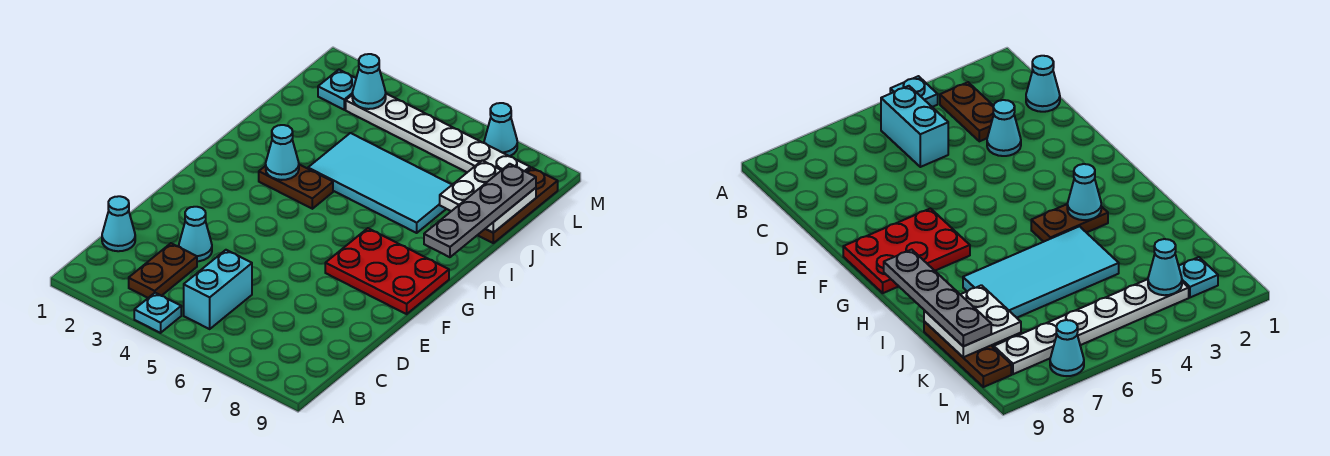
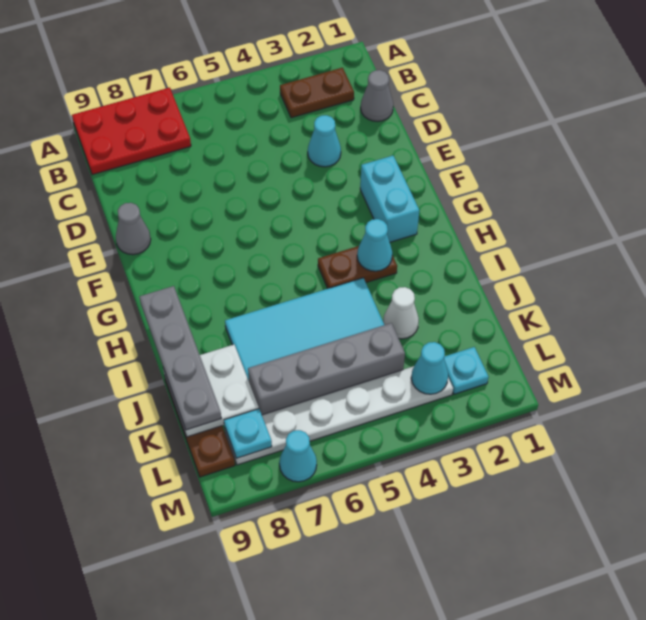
cyan 1x1 plate [134,293,181,333] -> cyan 1x1 plate moved to [224,409,272,458]
brown 1x2 plate [129,243,197,298] -> brown 1x2 plate turned to [280,68,354,118]
cyan 1x2 brick [184,250,252,329] -> cyan 1x2 brick moved to [360,156,419,242]
cyan 1x1 cone [102,196,135,251] -> grey 1x1 cone [361,70,393,121]
none -> grey 1x1 cone [116,203,151,255]
red 2x3 plate [325,228,449,314] -> red 2x3 plate moved to [72,88,191,175]
none -> white 1x1 cone [383,287,419,339]
none -> grey 1x4 brick [248,323,405,415]

